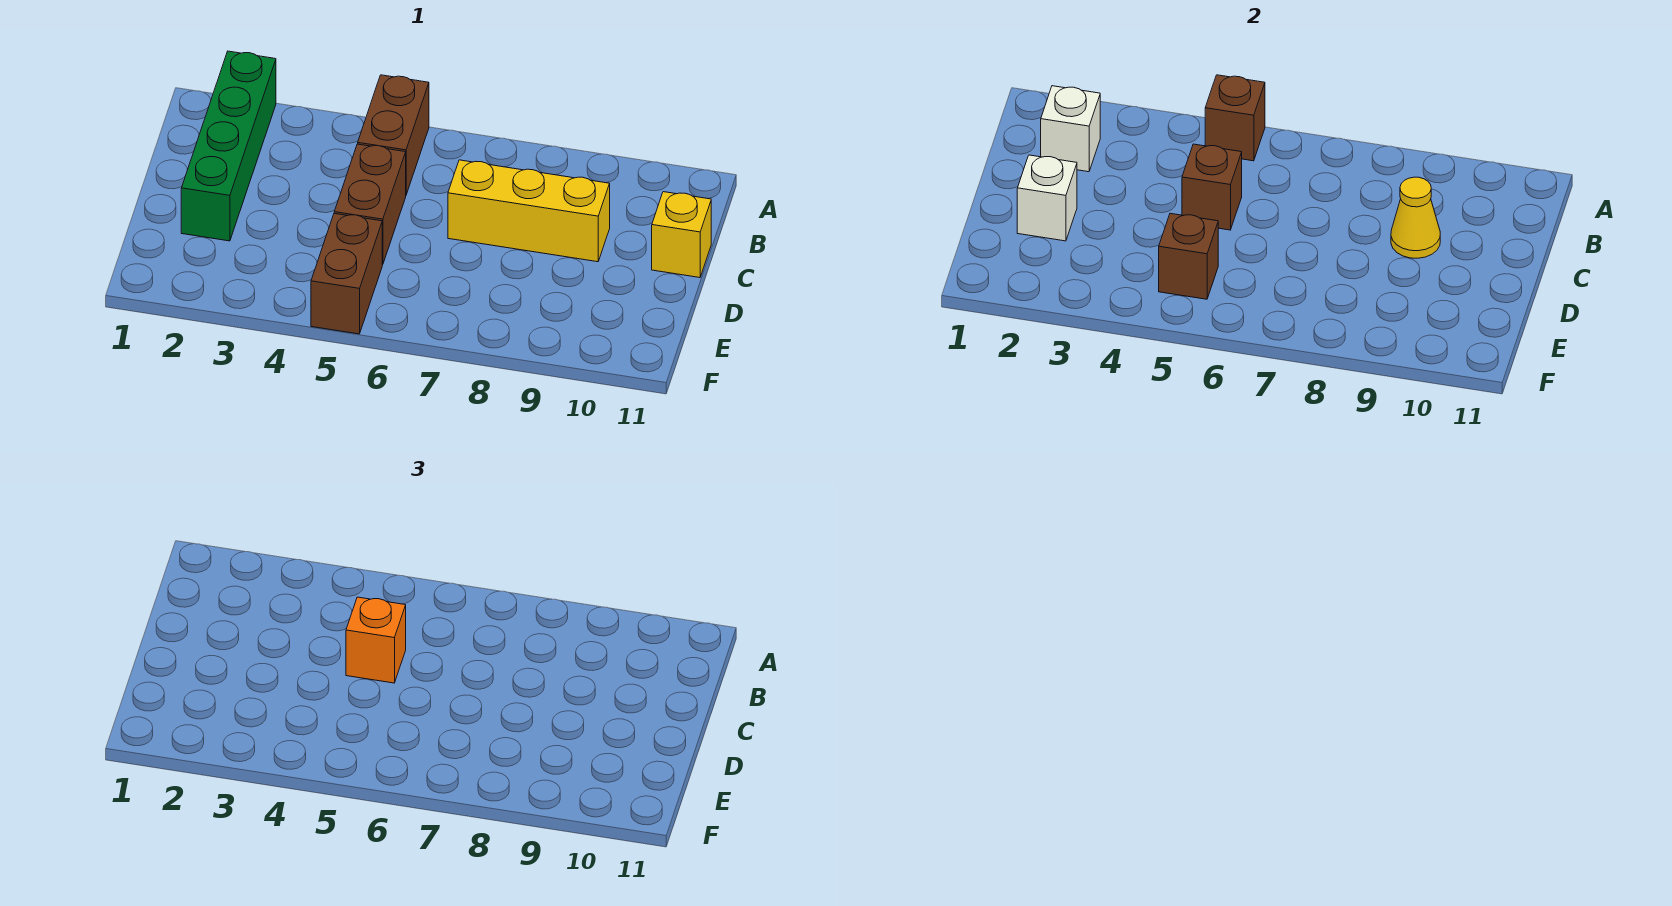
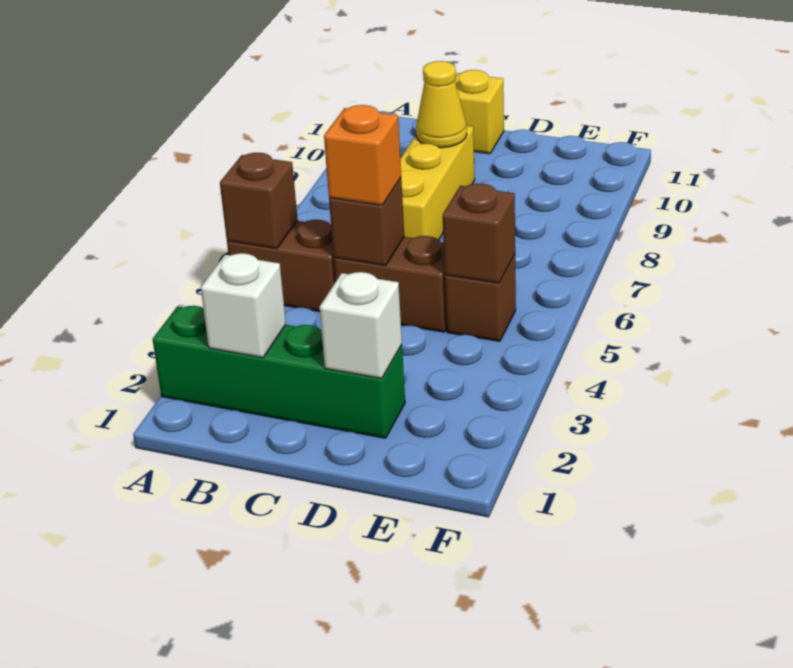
brown 1x2 brick [311,213,382,334] -> brown 1x1 brick [445,255,516,341]

